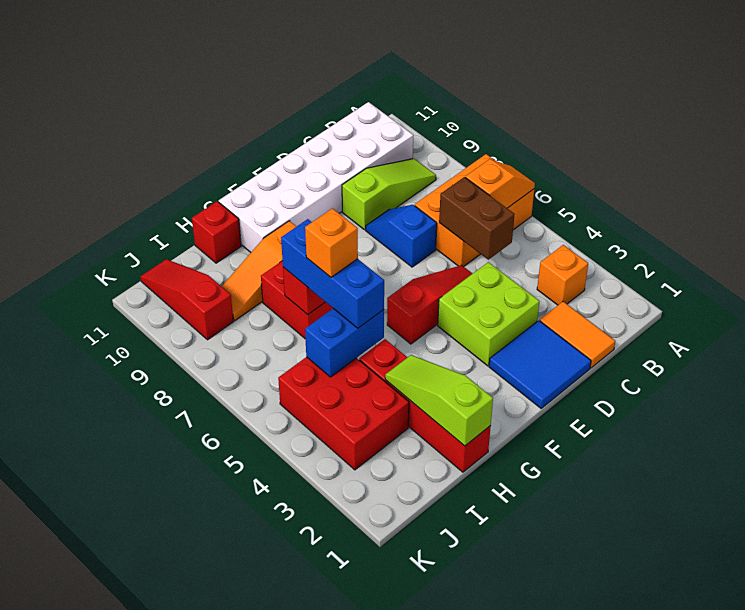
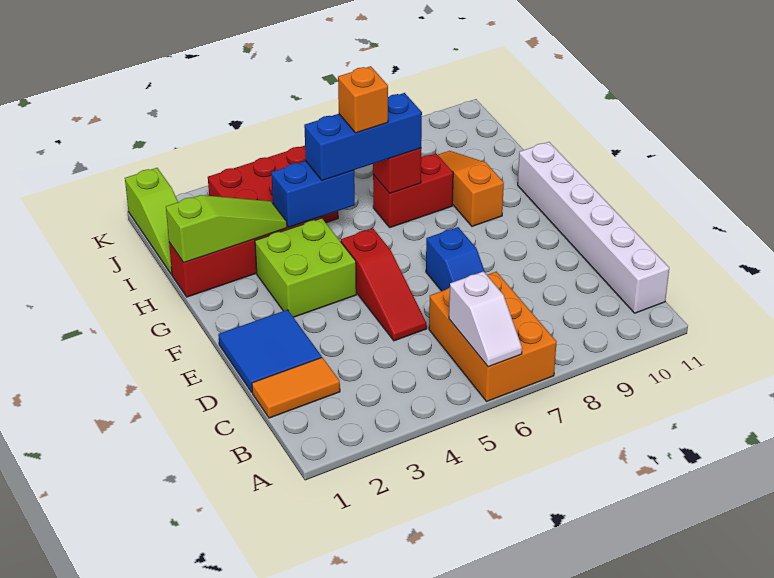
orange 1x2 slope [465,159,535,208] -> white 1x2 slope [449,271,522,367]
orange 1x1 brick [537,245,588,305] -> none
lime 1x3 slope [342,159,436,230] -> lime 1x3 slope moved to [125,168,178,275]
white 2x6 brick [219,102,413,252] -> white 1x6 brick [518,142,669,313]
brown 1x2 brick [439,177,515,260] -> none
lime 2x2 brick [438,262,540,366] -> lime 2x2 brick moved to [255,218,356,317]
blue 1x2 slope [366,205,437,267] -> blue 1x2 slope turned to [426,227,485,291]
blue 1x2 brick [305,309,384,377] -> blue 1x2 brick turned to [271,161,355,227]
red 1x1 brick [192,201,241,263] -> none
red 1x3 slope [140,259,234,340] -> none

